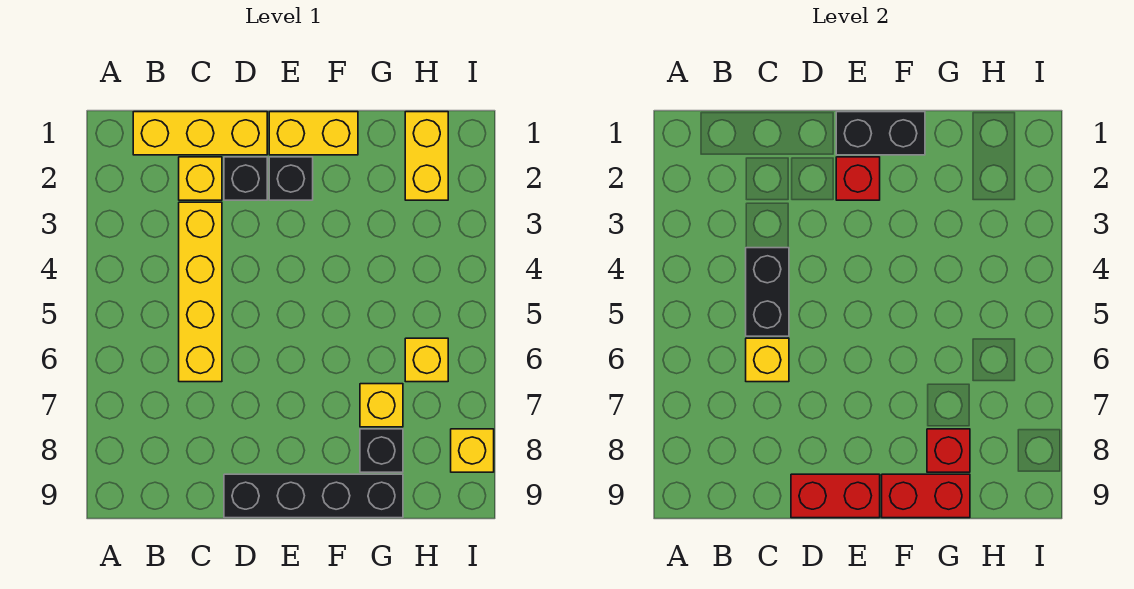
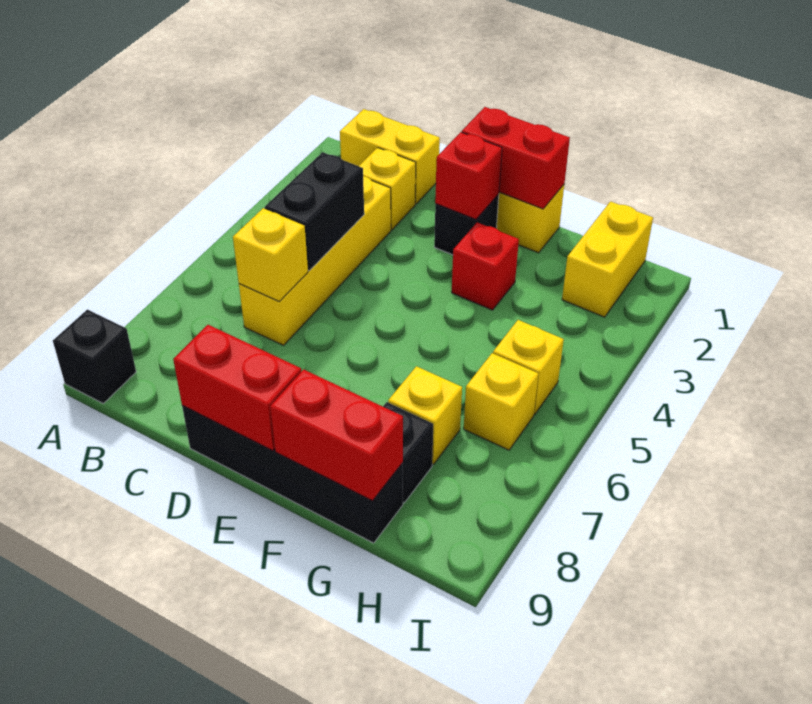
yellow 1x3 brick [133,112,267,155] -> yellow 1x2 brick [340,109,440,204]
black 1x1 brick [224,157,267,200] -> black 1x1 brick moved to [53,310,136,403]
black 1x2 brick [836,112,925,155] -> red 1x2 brick [462,107,570,209]
red 1x1 brick [927,429,970,472] -> red 1x1 brick moved to [452,222,519,310]
yellow 1x1 brick [451,429,494,472] -> yellow 1x1 brick moved to [493,320,564,415]

